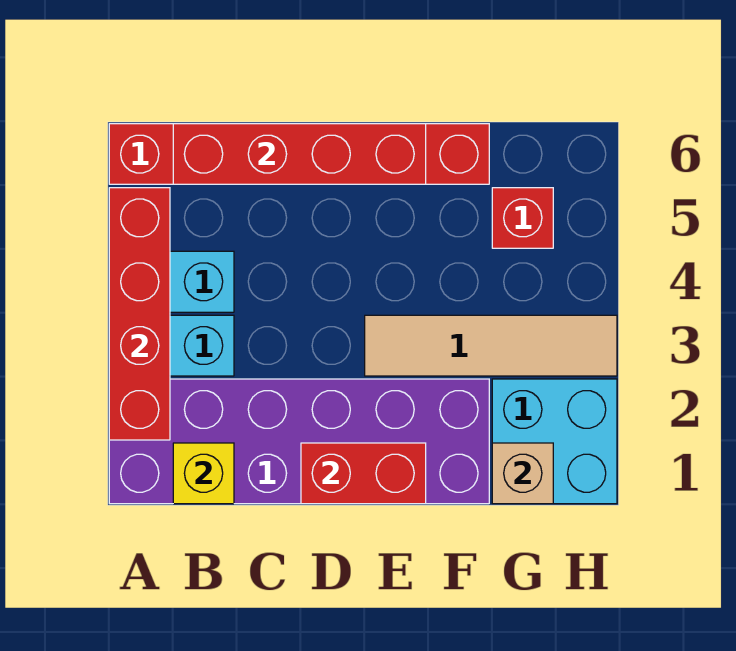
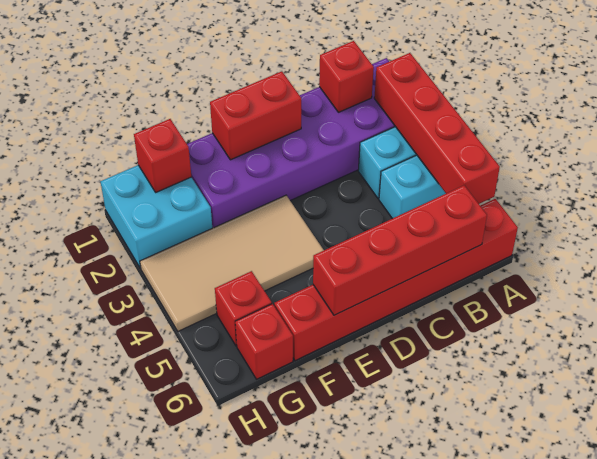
yellow 1x1 brick [173,443,234,504] -> red 1x1 brick [319,41,374,112]
tan 1x4 tile [365,315,617,376] -> tan 2x4 tile [140,195,324,331]
tan 1x1 brick [492,443,553,504] -> red 1x1 brick [134,119,191,192]
none -> red 1x1 brick [235,304,293,379]

